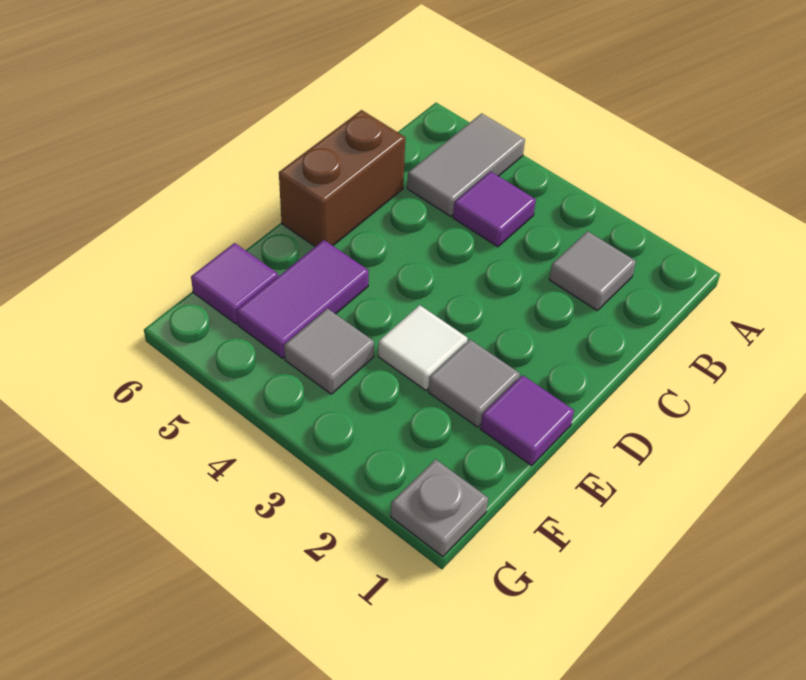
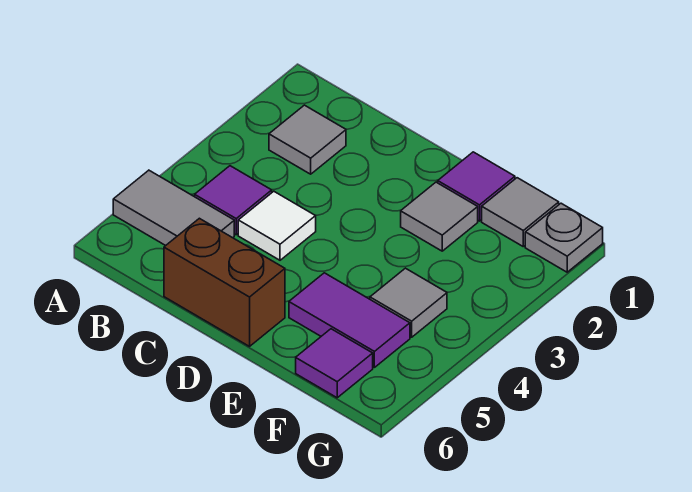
white 1x1 tile [378,305,468,390] -> white 1x1 tile moved to [238,191,316,260]
none -> grey 1x1 tile [482,178,559,246]

